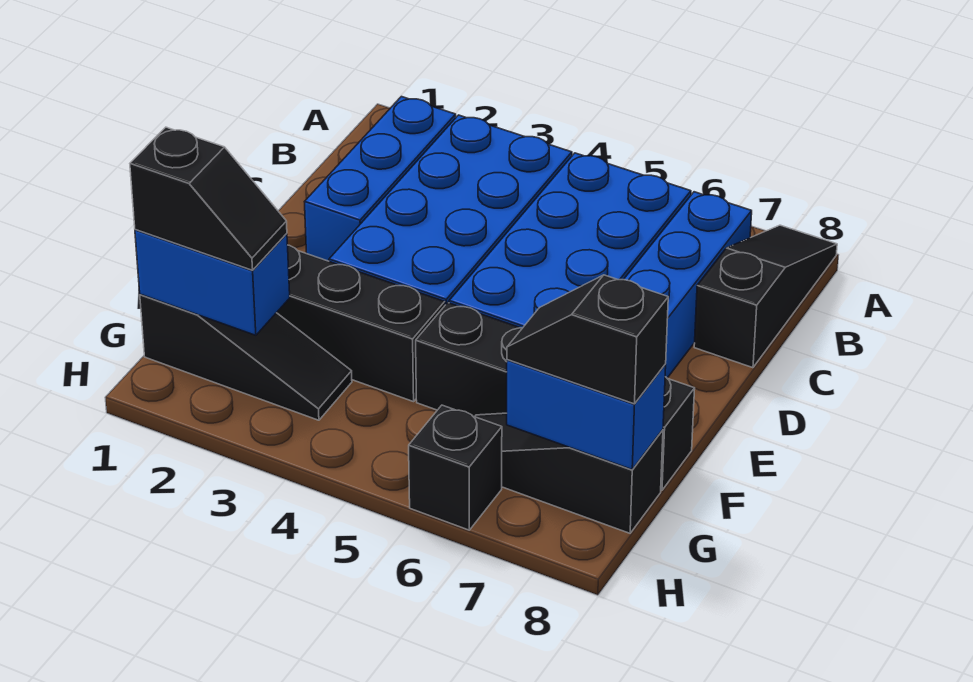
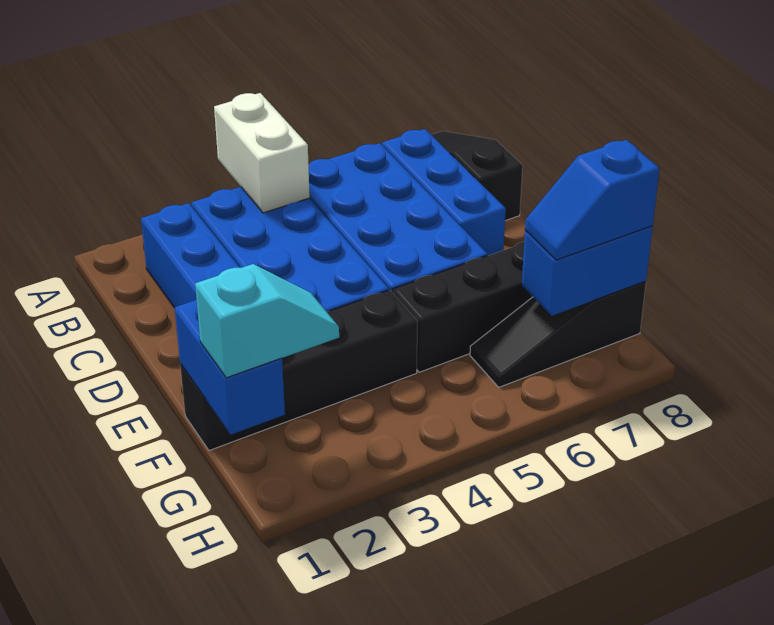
none -> white 1x2 brick [214,93,310,213]
black 1x3 slope [140,294,352,420] -> none
blue 1x2 brick [135,230,290,335] -> blue 1x2 brick turned to [175,300,285,435]
black 1x2 slope [130,127,287,270] -> cyan 1x2 slope [195,264,339,378]
black 1x2 slope [507,275,668,404] -> blue 1x2 slope [525,140,660,260]
black 1x1 brick [409,405,502,530] -> none

